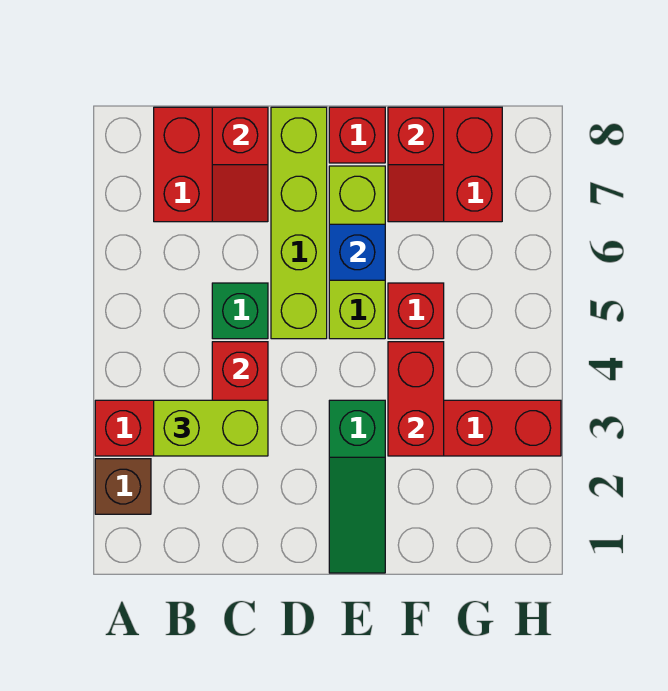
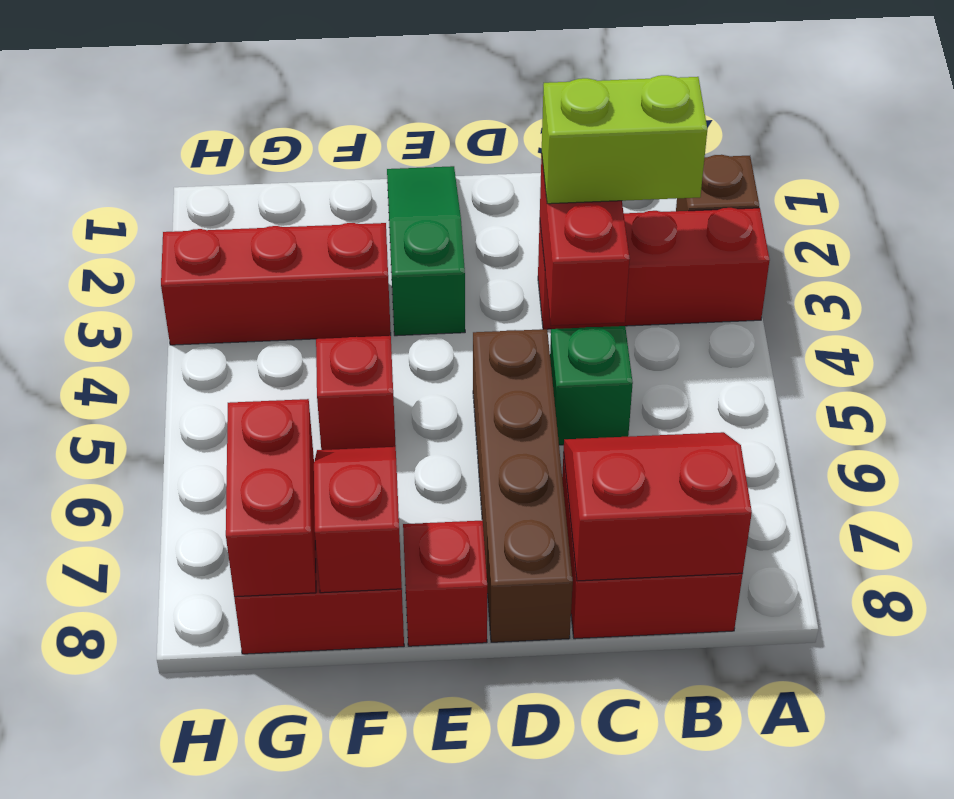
red 1x2 slope [212,107,268,222] -> red 2x2 slope [564,432,752,581]
lime 1x4 brick [271,107,327,339] -> brown 1x4 brick [473,329,573,642]
lime 1x3 brick [329,166,385,339] -> none
blue 1x1 brick [329,224,385,280] -> none
red 1x2 brick [388,342,444,456] -> red 1x2 brick moved to [226,399,316,597]

